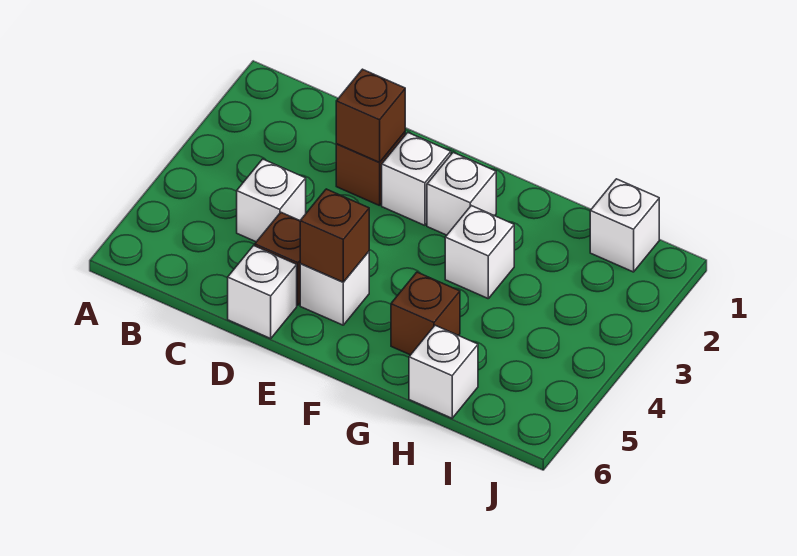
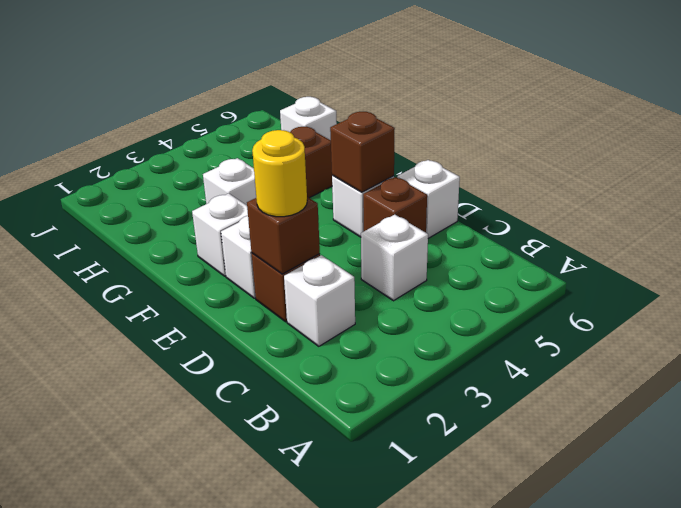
none -> yellow 1x1 round brick [252,130,307,217]
white 1x1 brick [590,179,659,272] -> white 1x1 brick moved to [284,255,355,346]

